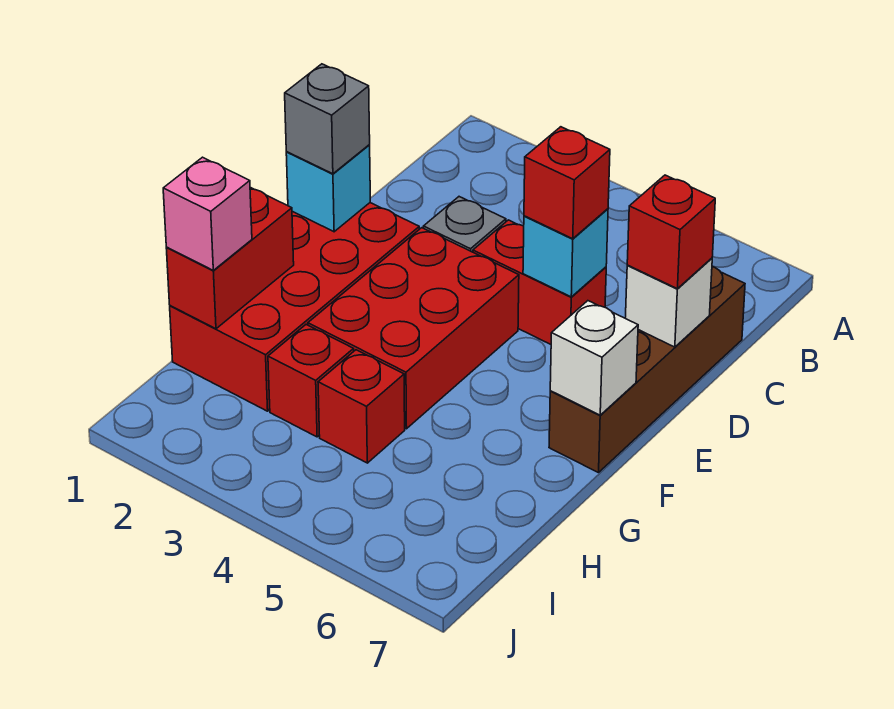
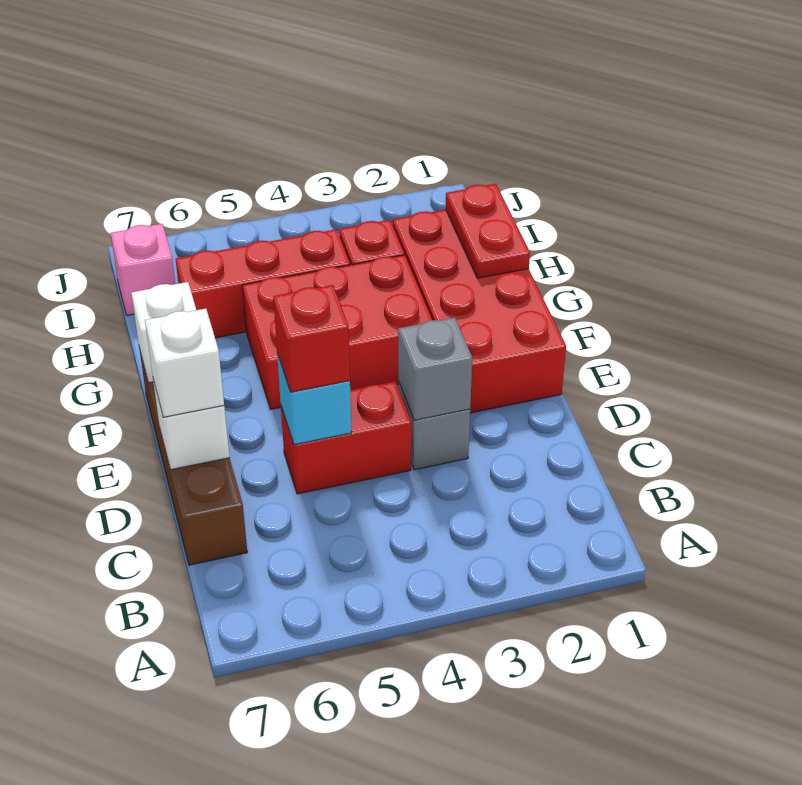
red 1x1 brick [627,175,715,289] -> white 1x1 brick [145,309,224,417]
cyan 1x1 brick [286,145,370,232] -> none
grey 1x1 brick [285,64,370,174] -> grey 1x1 brick moved to [398,318,472,420]
red 2x3 brick [308,228,519,429] -> red 2x3 brick turned to [242,255,432,409]
red 1x2 brick [166,187,294,329] -> red 1x2 plate [446,184,530,278]
pink 1x1 brick [163,157,252,270] -> pink 1x1 brick moved to [111,224,175,316]
red 1x1 brick [318,350,405,463] -> red 1x3 brick [176,229,350,338]

